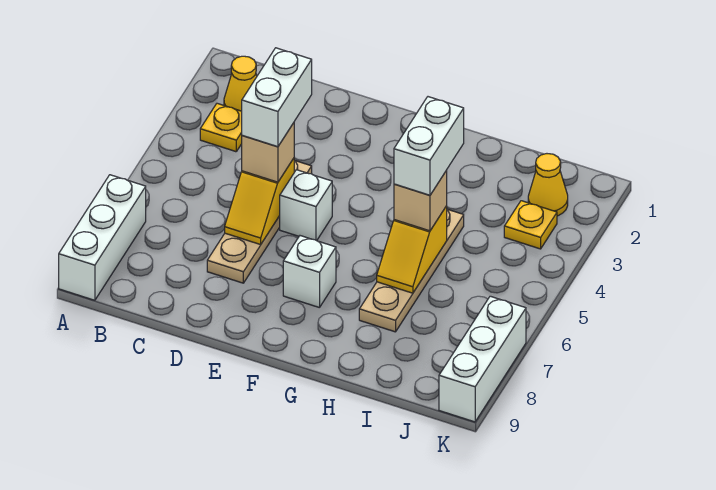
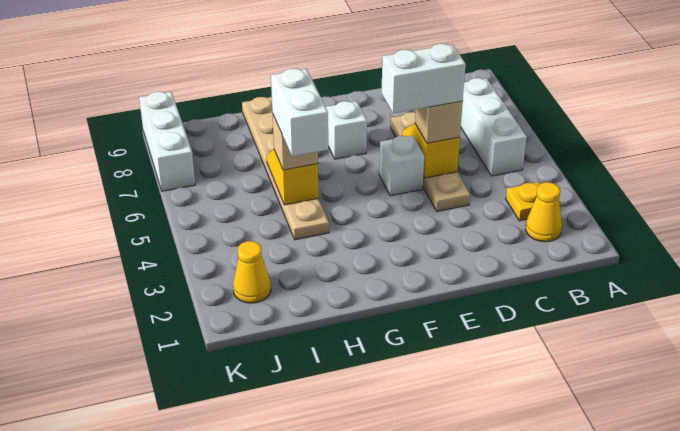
white 1x3 brick [59,175,146,300] -> white 1x3 brick moved to [461,78,527,176]
white 1x2 brick [242,48,312,147] -> white 1x2 brick turned to [381,44,466,113]
tan 1x4 plate [359,209,464,332] -> tan 1x6 plate [242,97,329,240]
yellow 1x1 plate [504,201,557,249] -> none

